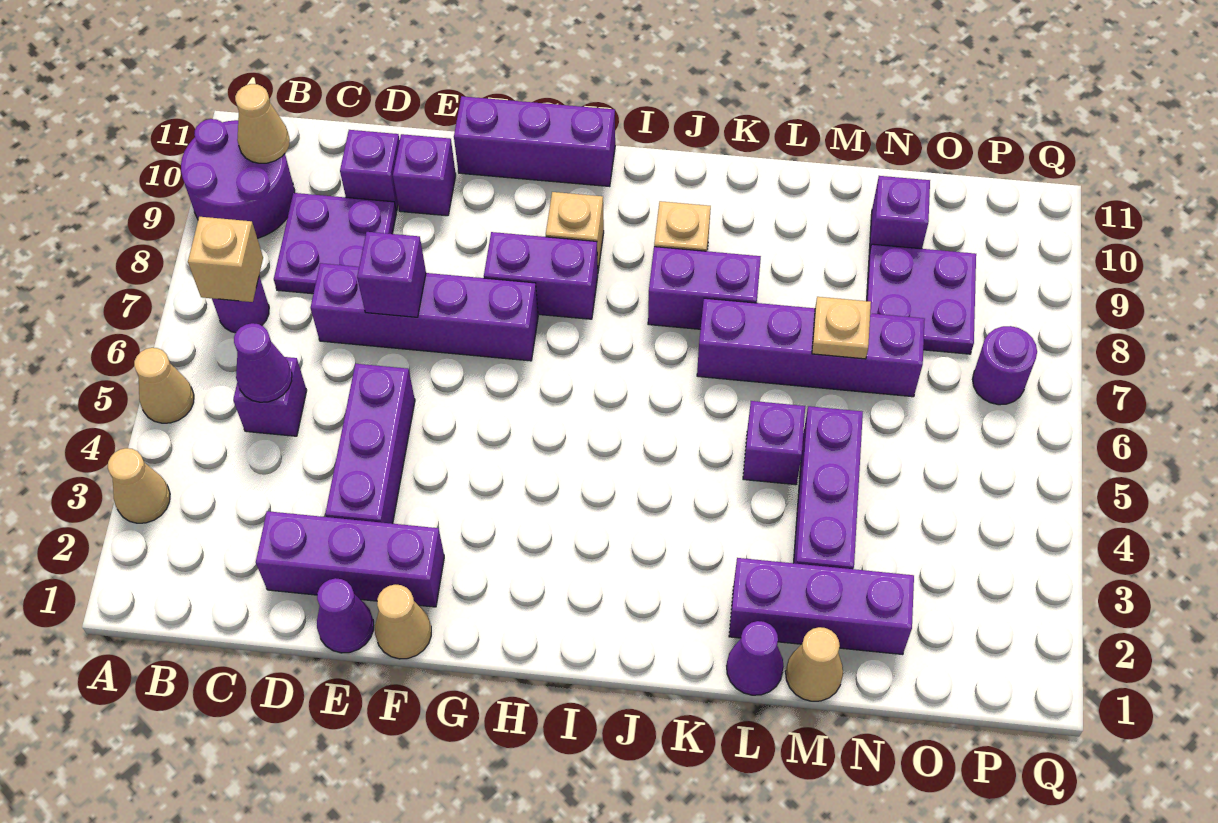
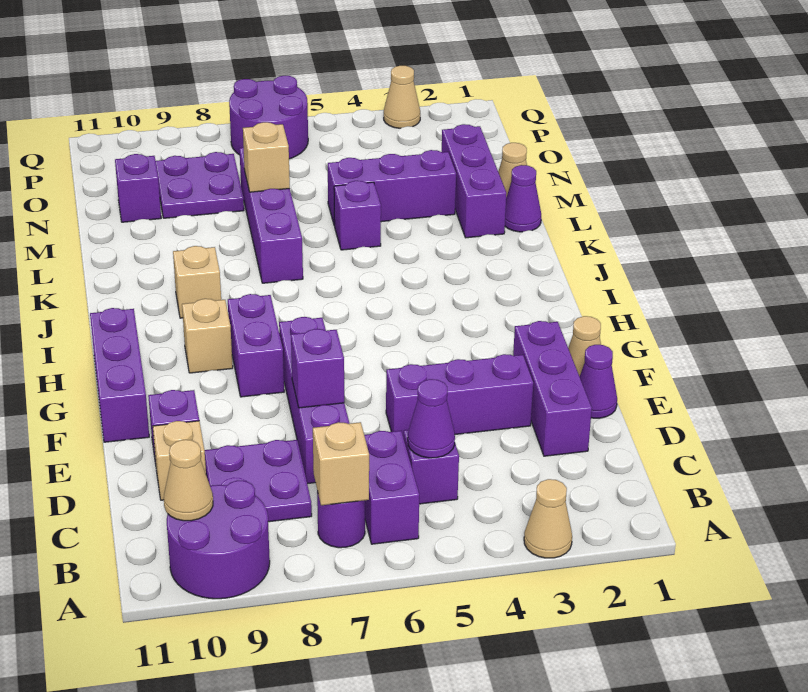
tan 1x1 cone [134,348,194,423] -> tan 1x1 cone moved to [384,66,420,128]
purple 1x1 brick [340,130,400,211] -> tan 1x1 brick [153,421,206,500]
purple 1x2 brick [648,247,761,329] -> purple 1x2 brick moved to [364,431,419,544]
tan 1x1 plate [812,297,871,359] -> tan 1x1 brick [243,122,290,192]
purple 1x1 round brick [972,326,1037,405] -> purple 2x2 round brick [229,76,308,159]

